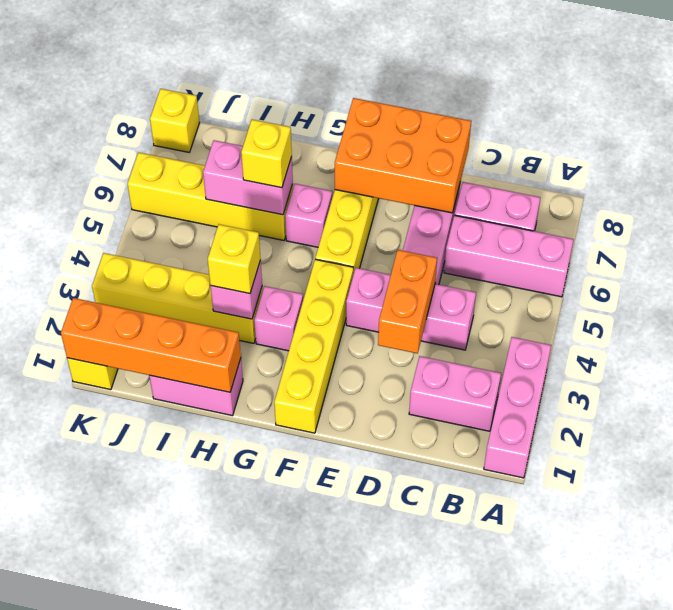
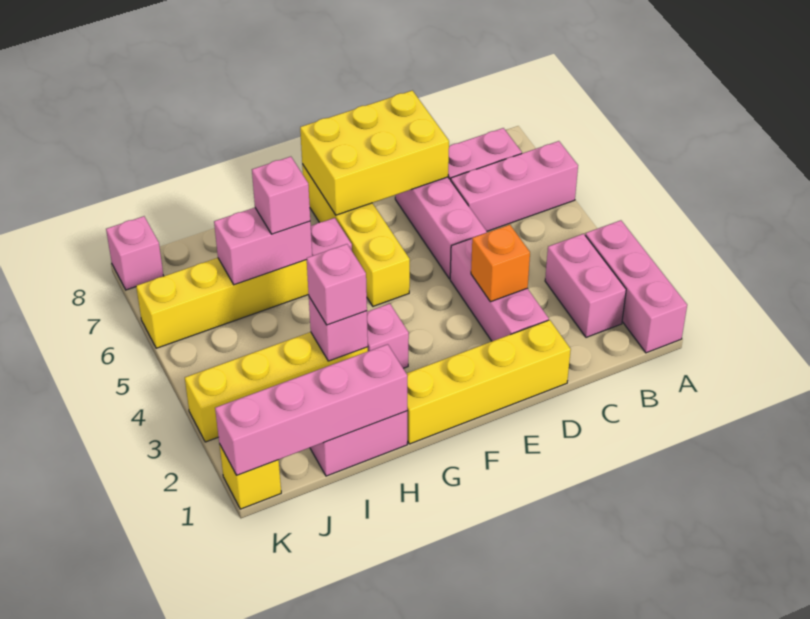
pink 1x2 brick [409,356,501,431] -> pink 1x2 brick turned to [545,234,626,337]
pink 1x3 brick [346,268,476,350] -> pink 1x3 brick turned to [450,239,549,341]
orange 1x2 brick [378,250,437,353] -> orange 1x1 brick [471,225,530,302]
orange 2x3 brick [335,98,471,213] -> yellow 2x3 brick [300,91,449,215]
yellow 1x4 brick [274,259,353,433] -> yellow 1x4 brick turned to [406,320,571,444]
orange 1x4 brick [61,298,241,392] -> pink 1x4 brick [215,344,407,475]
yellow 1x1 brick [208,224,260,294] -> pink 1x1 brick [307,244,367,325]
yellow 1x1 brick [241,120,292,188] -> pink 1x1 brick [252,157,310,234]
yellow 1x1 brick [150,89,200,152] -> pink 1x1 brick [106,216,163,290]

